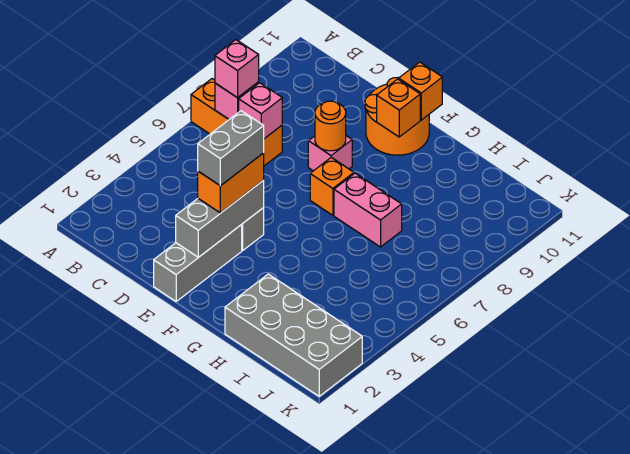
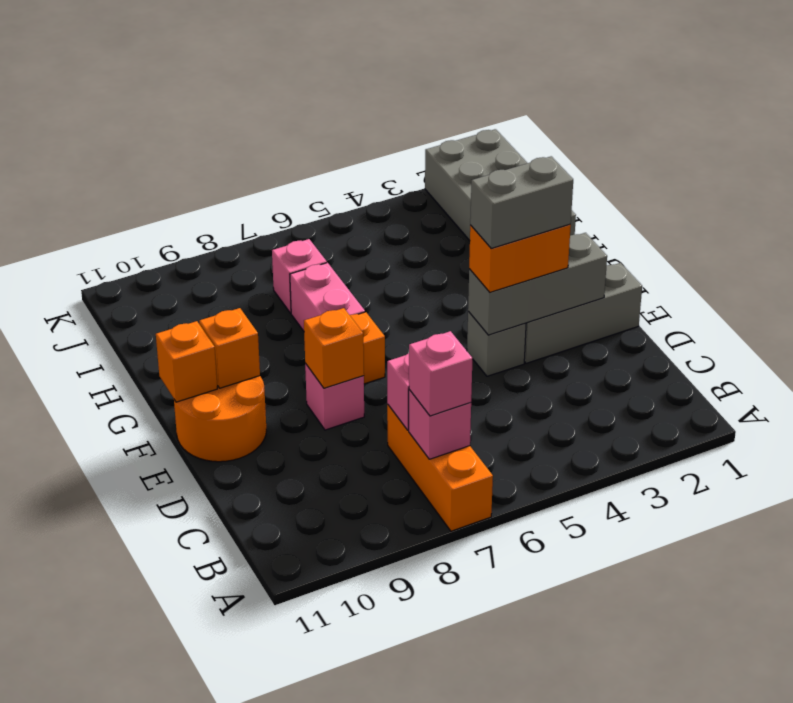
orange 1x1 round brick [315,101,346,151] -> orange 1x1 brick [304,308,364,388]
none -> pink 1x1 brick [272,239,327,313]

